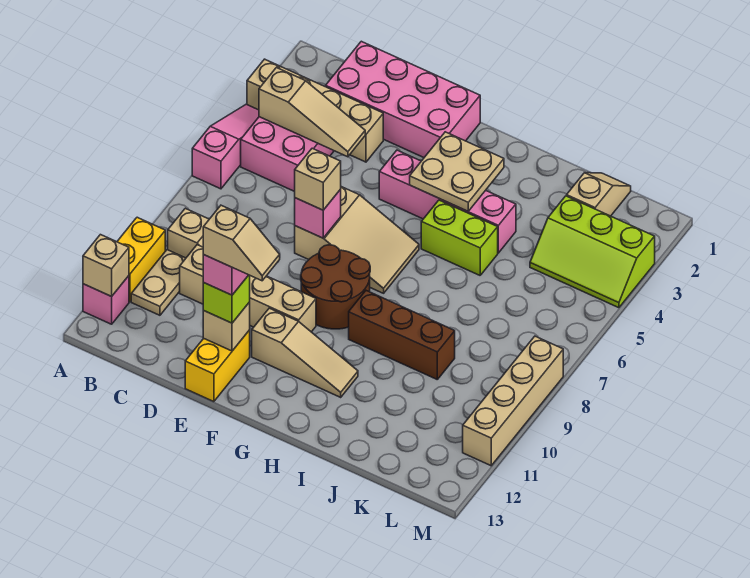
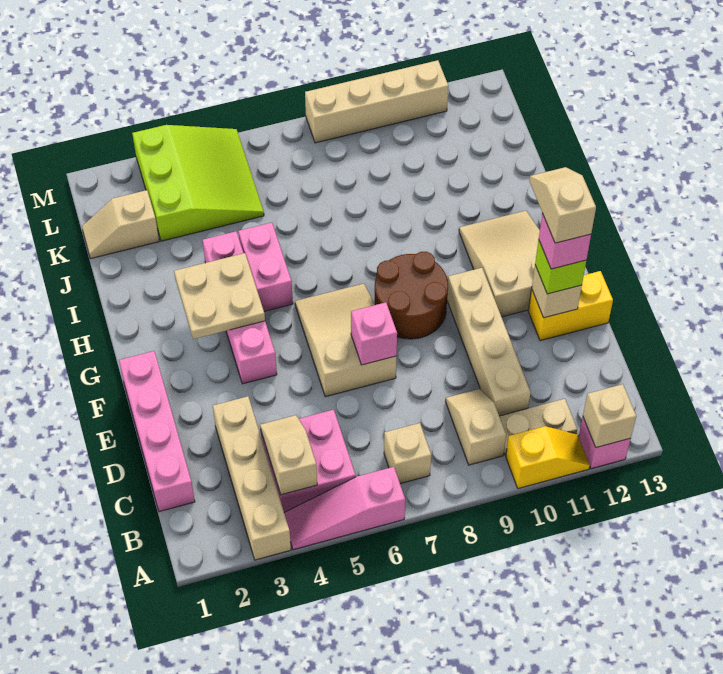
yellow 1x2 brick [117,217,165,302] -> yellow 1x2 slope [506,426,590,488]
tan 1x3 slope [259,68,365,157] -> tan 1x2 slope [260,415,317,495]
pink 2x4 brick [326,41,480,157] -> pink 1x4 brick [119,351,195,512]
tan 1x1 brick [295,148,341,210] -> tan 1x1 brick moved to [384,423,431,484]
tan 1x3 slope [252,308,358,397] -> tan 2x3 slope [459,211,540,317]
lime 1x2 brick [421,200,498,275] -> pink 1x2 brick [238,223,293,311]
brown 1x3 brick [349,291,455,379] -> none
lime 2x3 slope [530,196,655,308] -> lime 3x3 slope [132,125,264,241]

